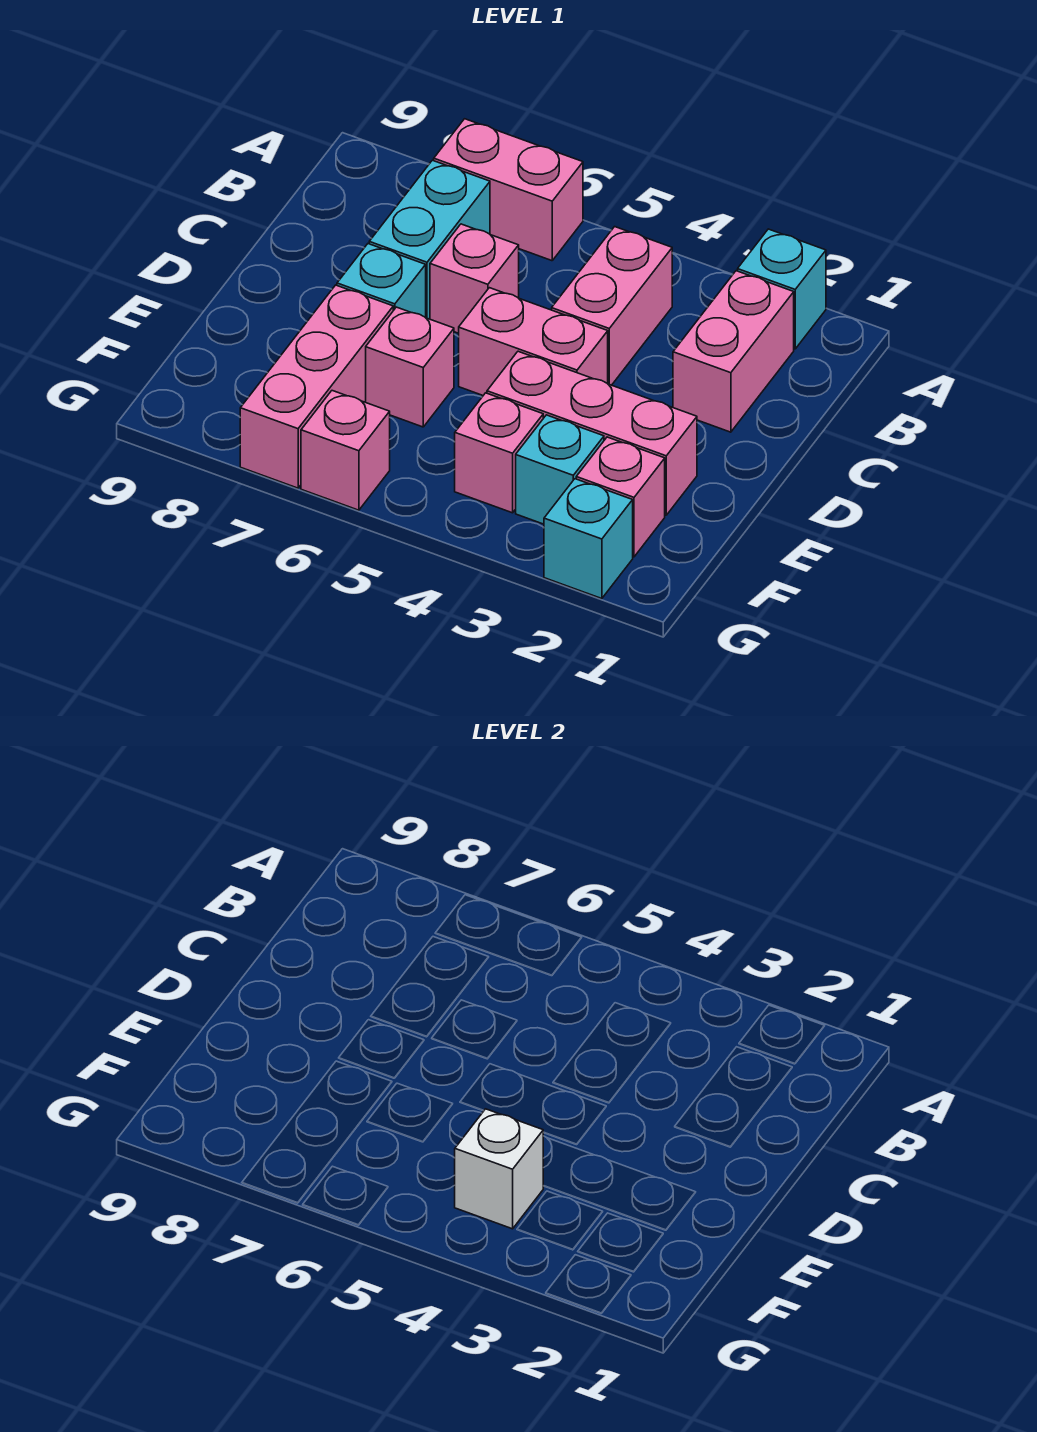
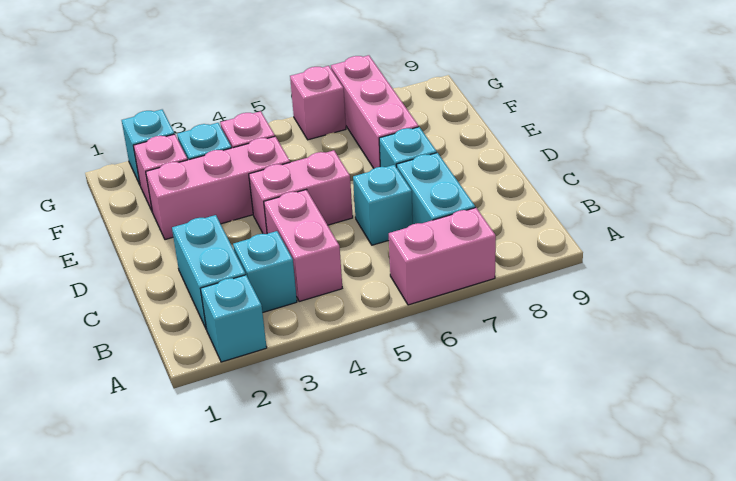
pink 1x2 brick [673,271,794,432] -> cyan 1x2 brick [172,215,246,328]
none -> cyan 1x1 brick [233,231,297,313]
pink 1x1 brick [430,224,519,333] -> cyan 1x1 brick [353,165,413,245]
pink 1x1 brick [366,307,454,427] -> none
white 1x1 brick [455,1109,544,1229] -> none

